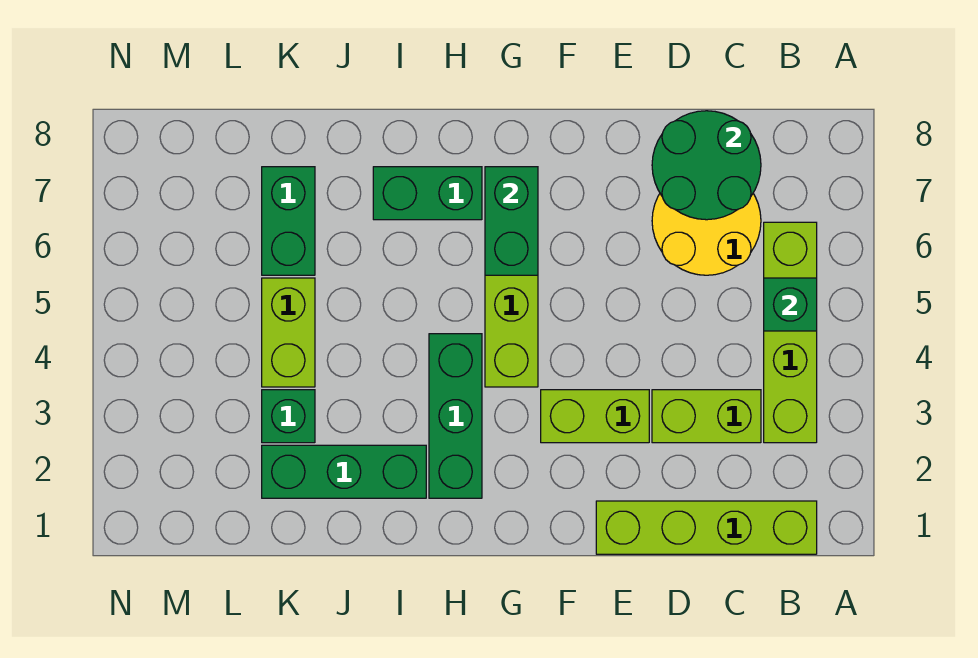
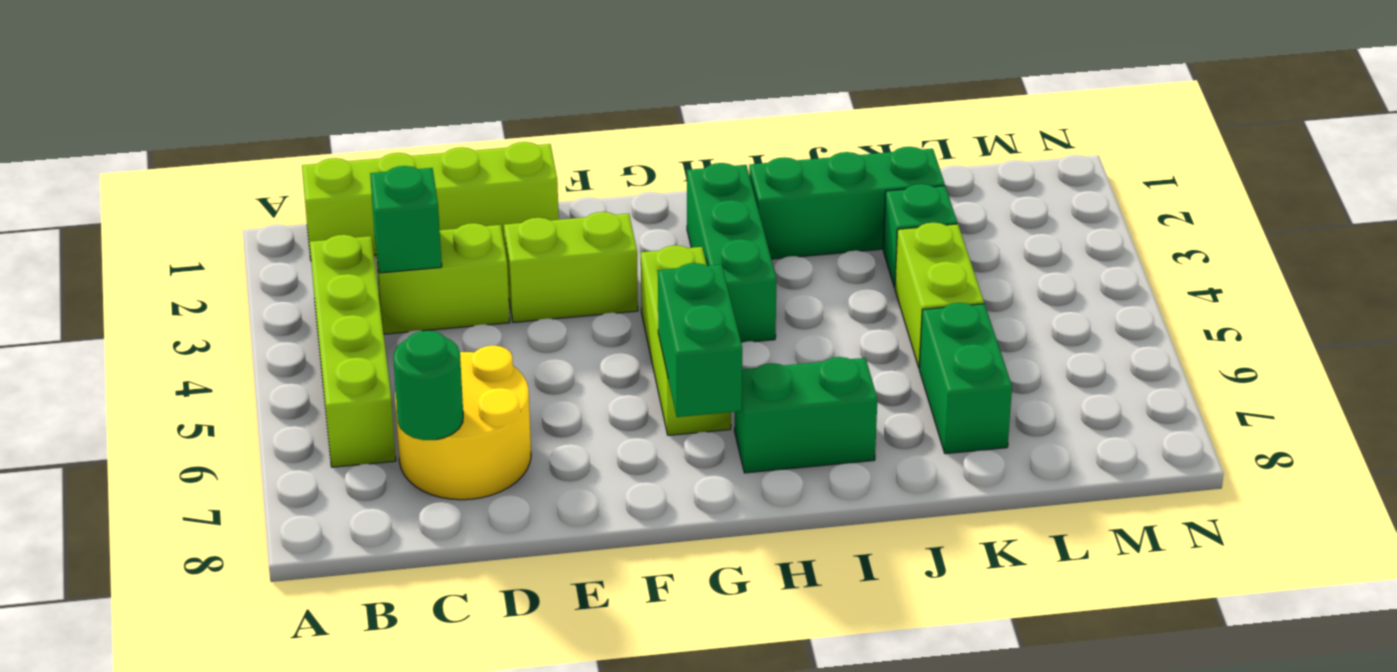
green 1x1 brick [764,278,817,331] -> green 1x1 brick moved to [370,166,442,273]
green 2x2 round brick [652,111,761,220] -> green 1x1 round brick [393,331,463,440]

